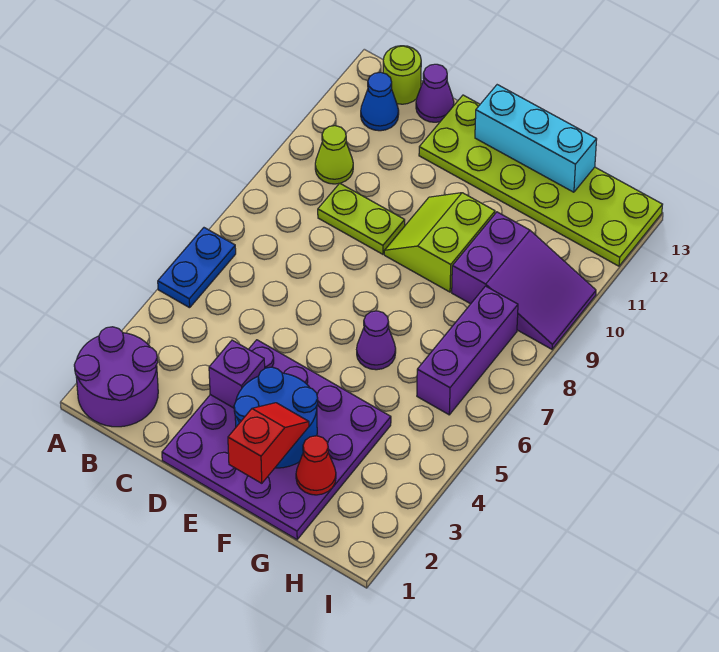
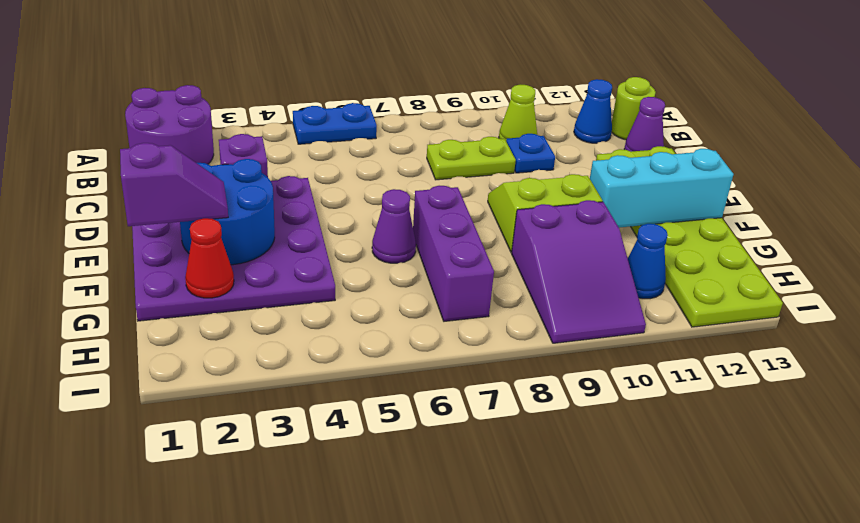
lime 1x2 plate [318,183,405,254] -> lime 1x2 plate turned to [427,137,516,180]
none -> blue 1x1 plate [506,134,555,173]
cyan 1x3 brick [475,85,597,192] -> cyan 1x3 brick turned to [590,149,734,228]
red 1x2 slope [228,403,309,483] -> purple 1x2 slope [120,143,228,226]
purple 1x3 brick [417,286,518,415] -> purple 1x3 brick turned to [413,186,494,321]
none -> blue 1x1 cone [628,224,668,299]

